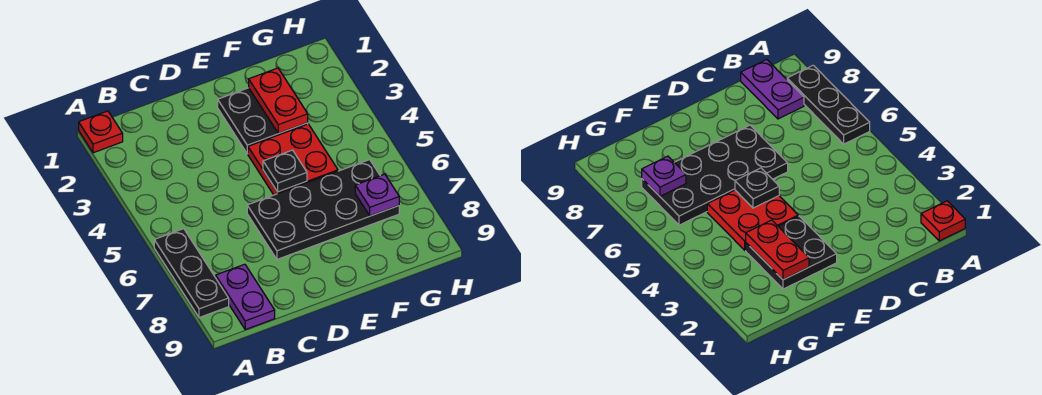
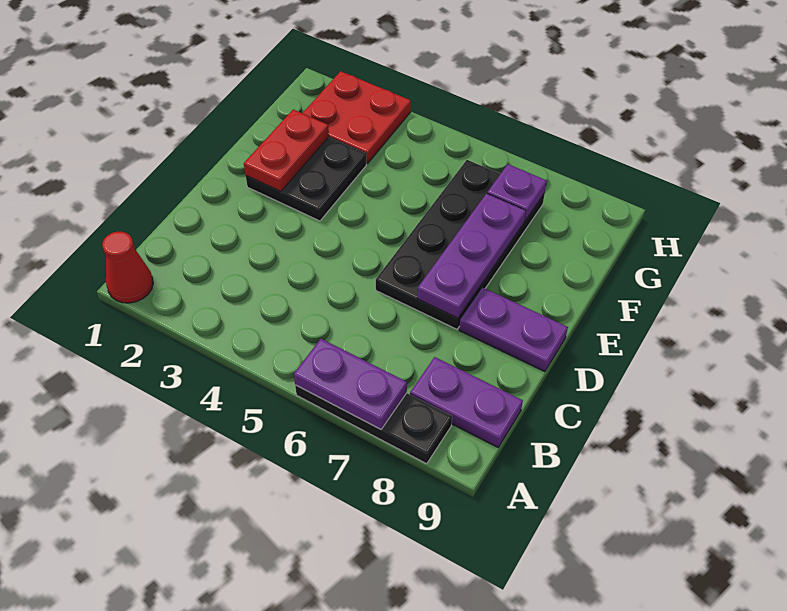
red 1x1 plate [79,111,123,153] -> red 1x1 cone [102,232,153,303]
none -> purple 1x2 plate [294,339,407,429]
none -> purple 1x3 plate [417,194,526,318]
none -> purple 1x2 plate [459,288,568,372]
red 2x2 plate [248,124,338,195] -> red 2x2 plate moved to [303,71,411,164]
black 1x1 plate [263,150,307,192] -> none
red 1x2 plate [249,68,308,133] -> red 1x2 plate turned to [244,110,329,192]

